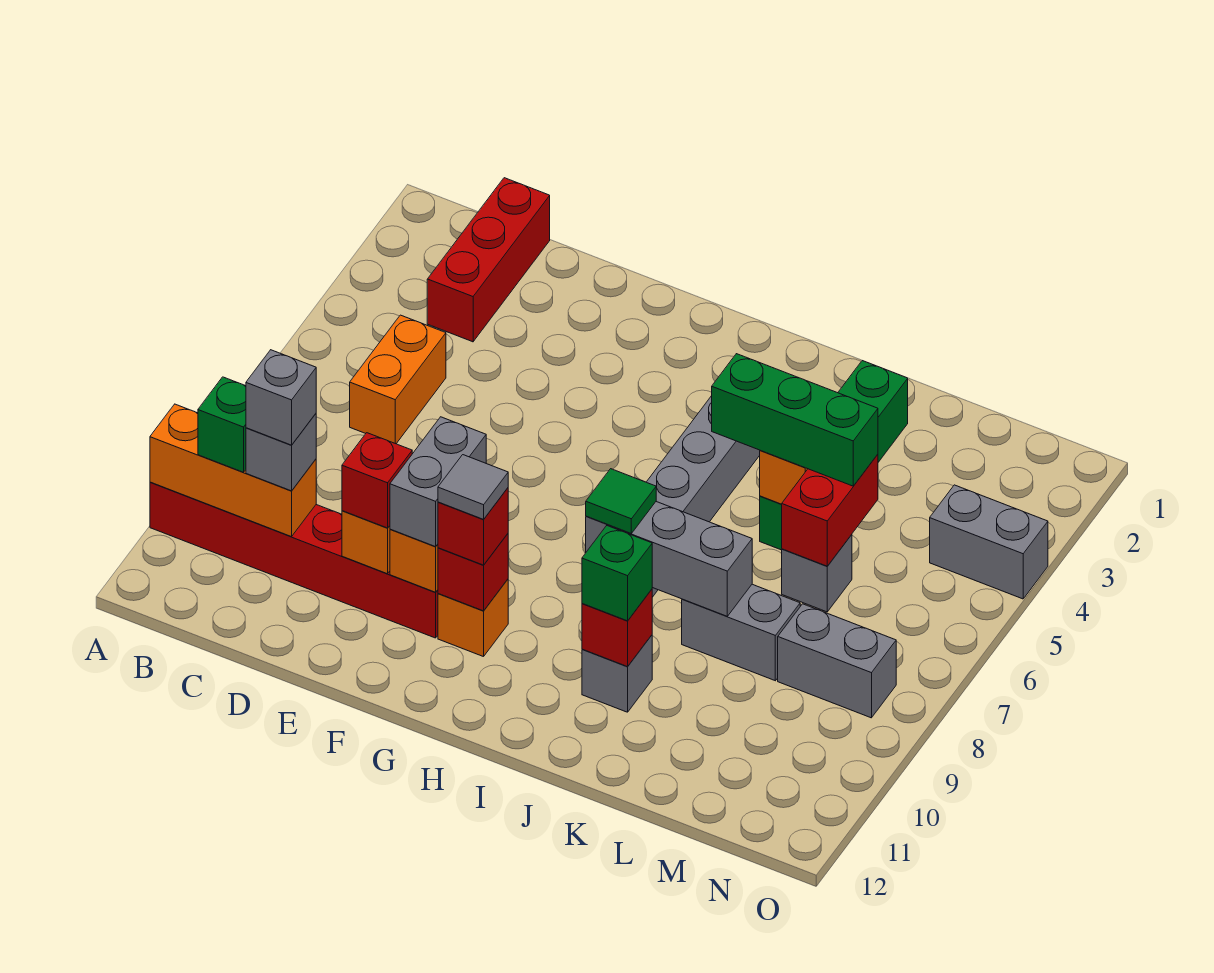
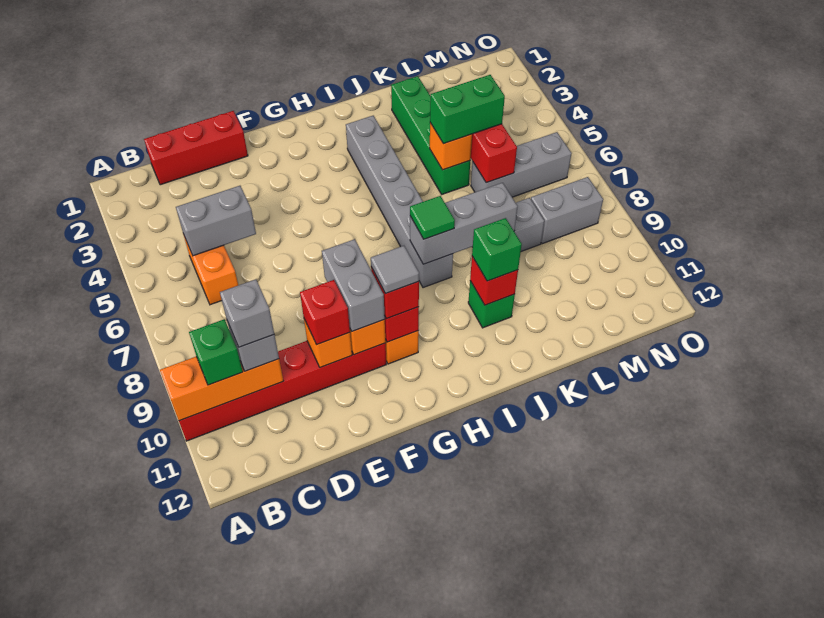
red 1x3 brick [427,178,550,342] -> red 1x3 brick turned to [144,111,248,185]
green 1x3 brick [712,354,878,486] -> green 1x2 brick [430,75,505,144]
grey 1x1 brick [582,635,652,712] -> green 1x1 brick [468,281,515,328]
grey 1x1 brick [782,535,852,612] -> grey 1x3 brick [471,132,572,197]
grey 1x2 brick [930,485,1048,599] -> grey 1x2 brick moved to [176,186,256,256]

